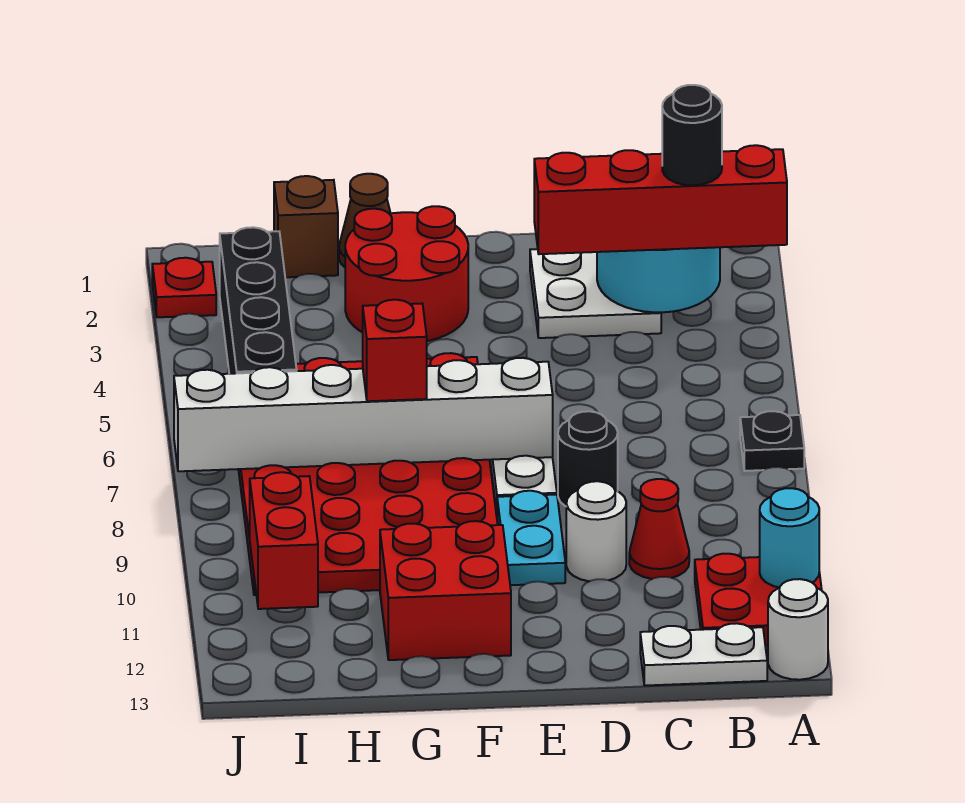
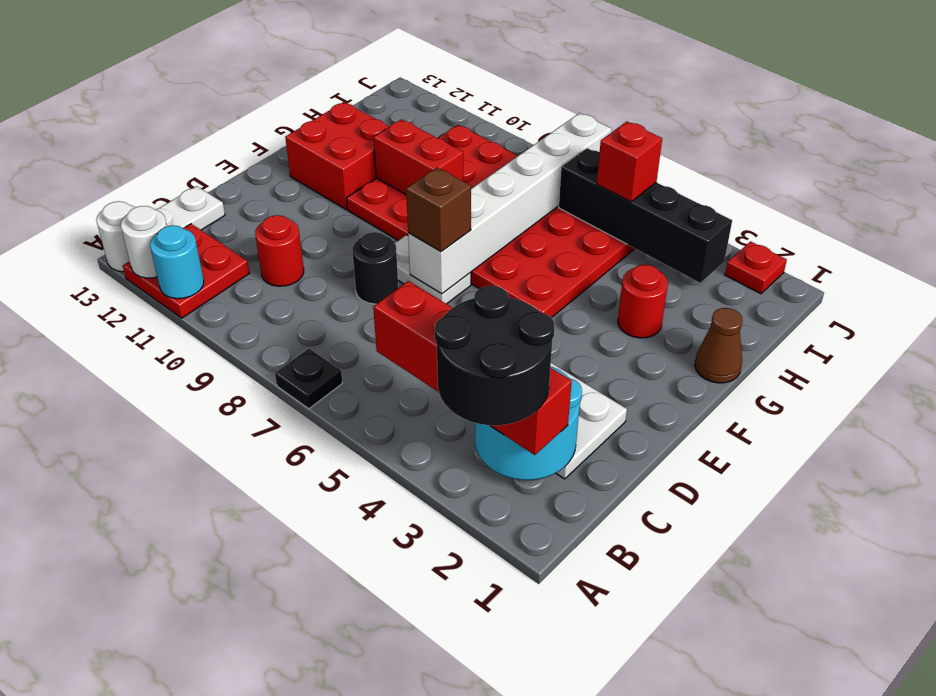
red 1x4 brick [534,145,787,254] -> red 1x4 brick turned to [373,281,572,455]
black 1x1 round brick [662,85,722,185] -> black 2x2 round brick [435,286,554,425]
red 1x1 cone [629,479,689,579] -> red 1x1 round brick [255,215,304,286]
white 1x1 round brick [566,481,626,581] -> white 1x1 round brick moved to [121,206,167,278]
cyan 1x2 plate [497,491,565,585] -> none
red 2x2 round brick [345,206,468,341] -> red 1x1 round brick [618,265,668,338]
red 1x1 brick [363,300,427,401] -> red 1x1 brick moved to [597,122,662,202]
brown 1x1 brick [274,176,338,277] -> brown 1x1 brick moved to [406,167,471,251]
red 1x2 brick [250,472,318,609] -> red 1x2 brick moved to [374,119,463,194]

